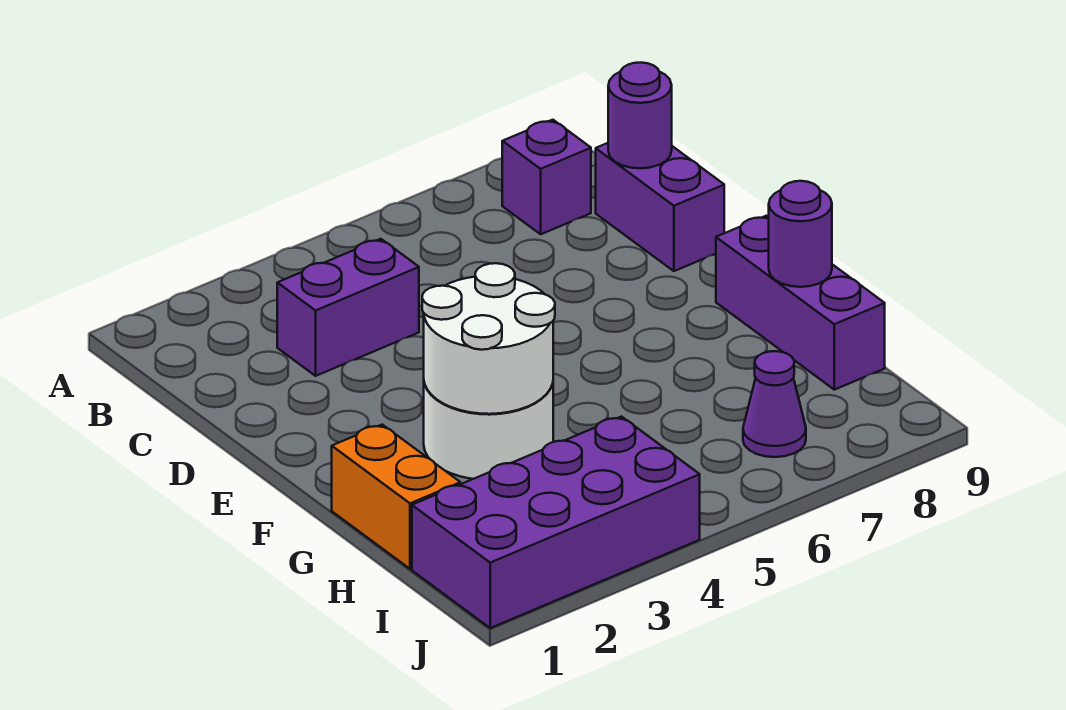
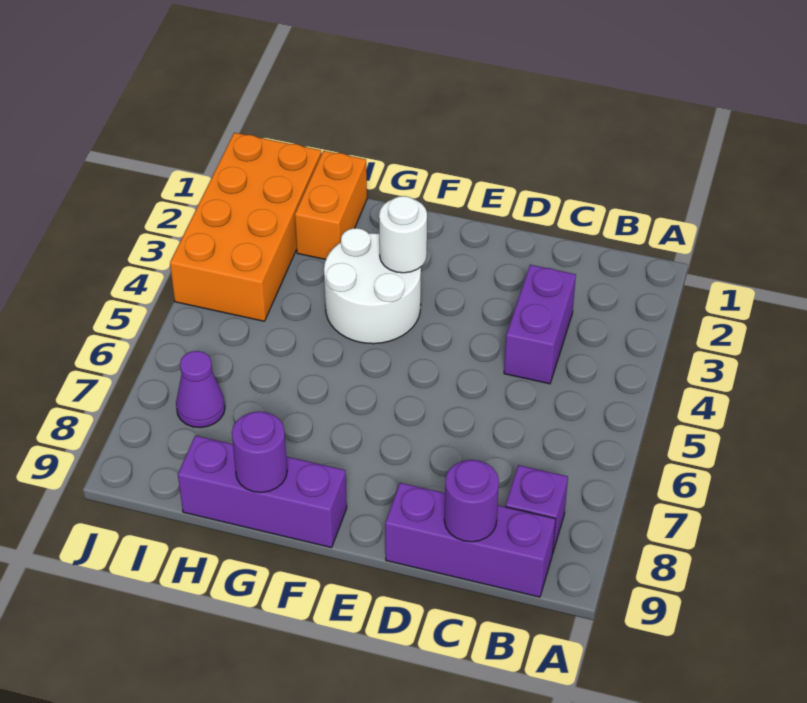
purple 1x2 brick [596,143,724,271] -> purple 1x3 brick [385,483,556,597]
white 2x2 round brick [422,263,555,414] -> white 1x1 round brick [379,196,427,273]
orange 1x2 brick [332,425,460,569] -> orange 1x2 brick turned to [295,151,367,260]
purple 2x4 brick [412,417,700,628] -> orange 2x4 brick [170,133,321,321]

